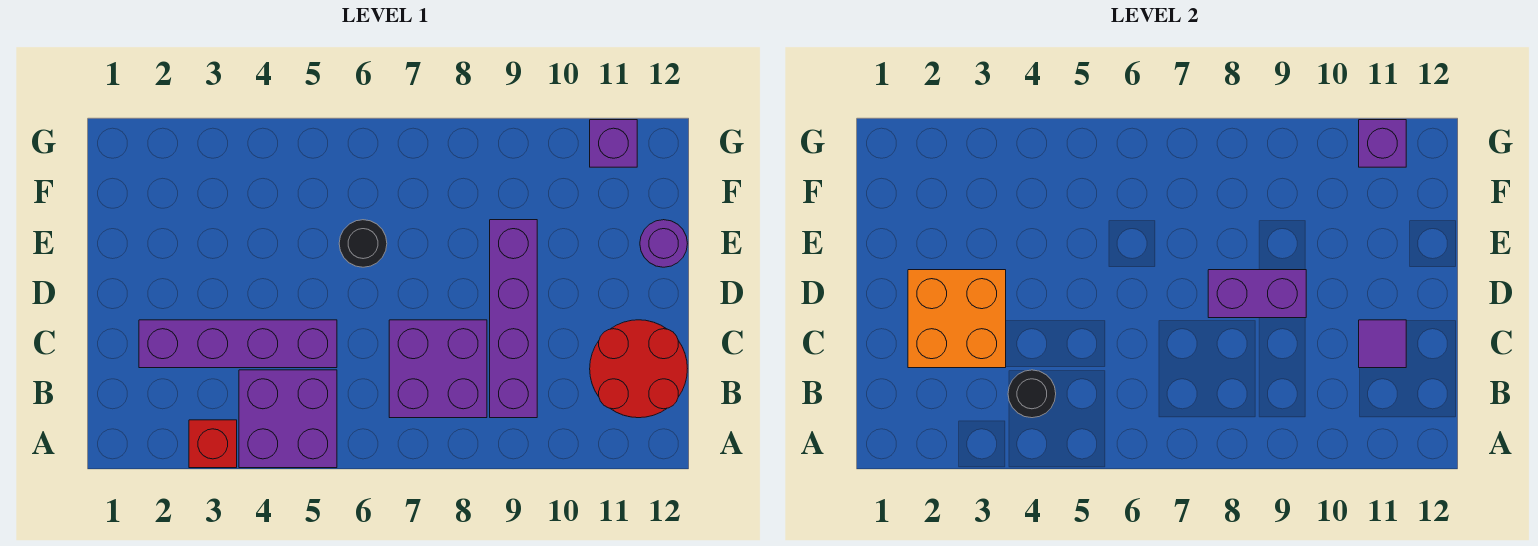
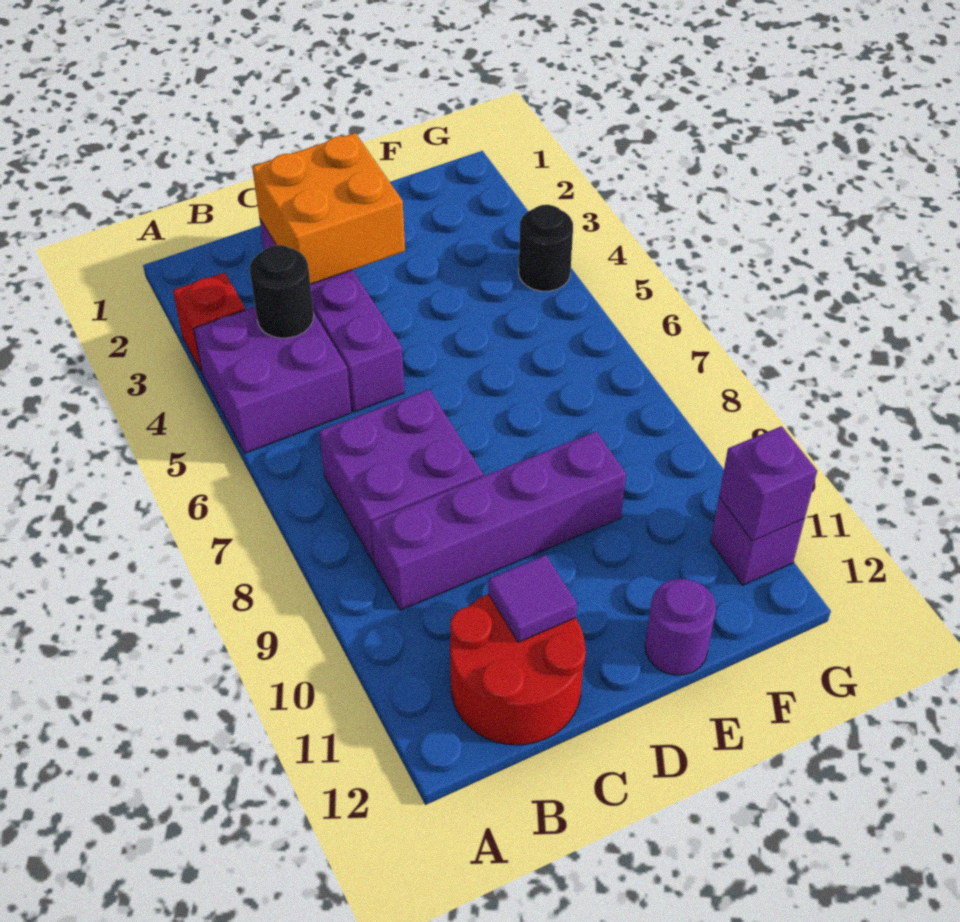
purple 1x2 brick [1208,270,1306,318] -> none
black 1x1 round brick [339,220,387,267] -> black 1x1 round brick moved to [519,205,573,291]

